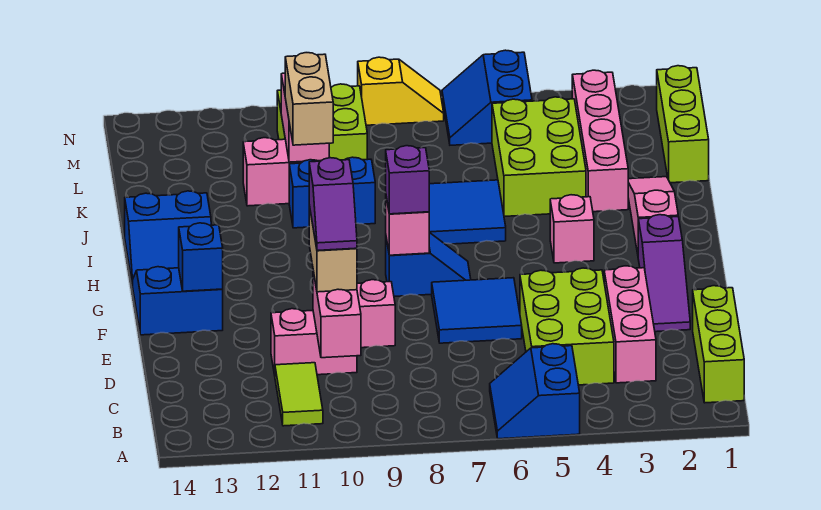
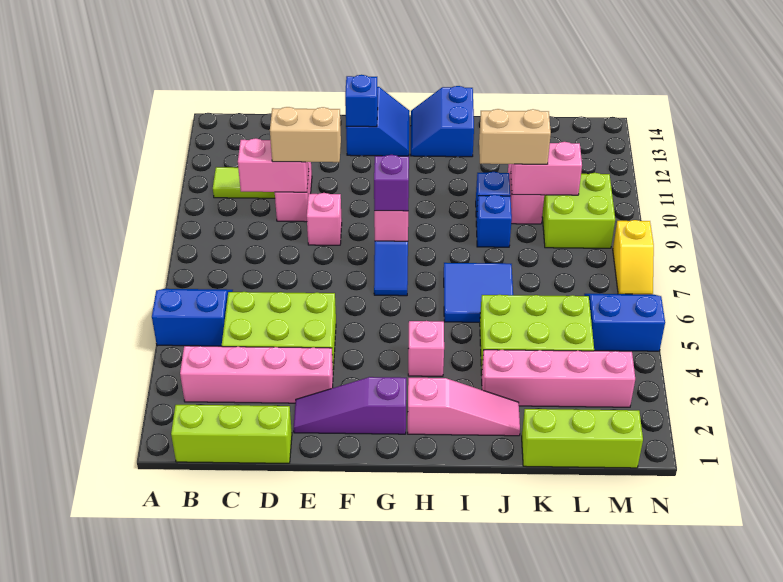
pink 1x3 brick [604,266,656,383] -> pink 1x4 brick [180,346,333,403]
purple 1x2 slope [309,158,357,251] -> none
blue 2x2 tile [432,278,522,343] -> none

